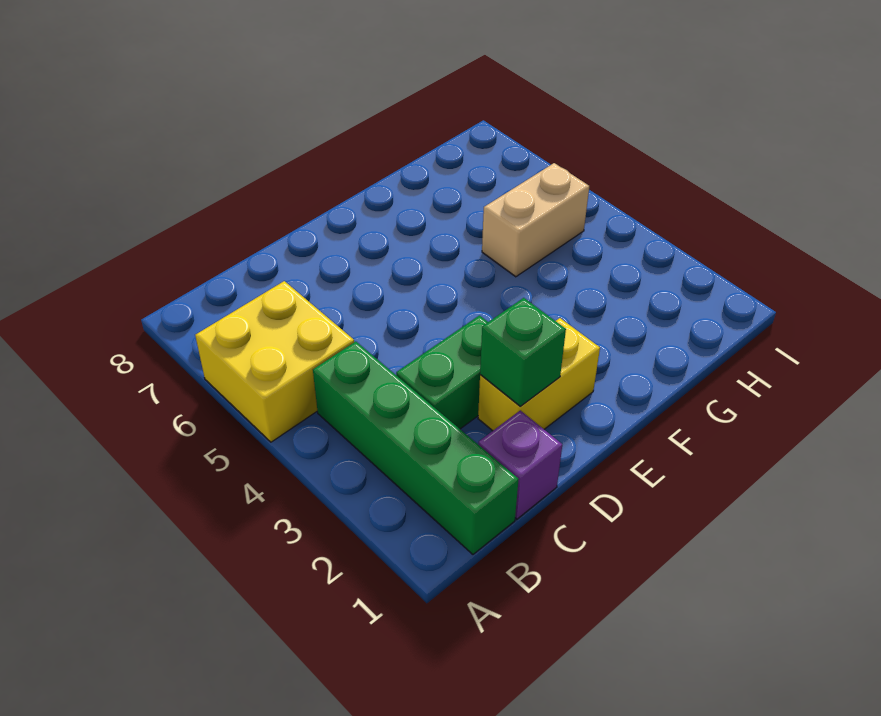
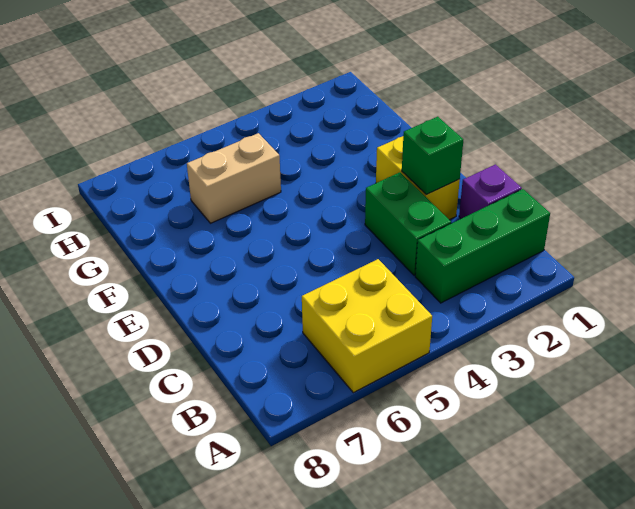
green 1x4 brick [313,341,519,554] -> green 1x3 brick [415,189,550,303]
tan 1x2 brick [482,163,589,277] -> tan 1x2 brick turned to [187,133,281,223]

